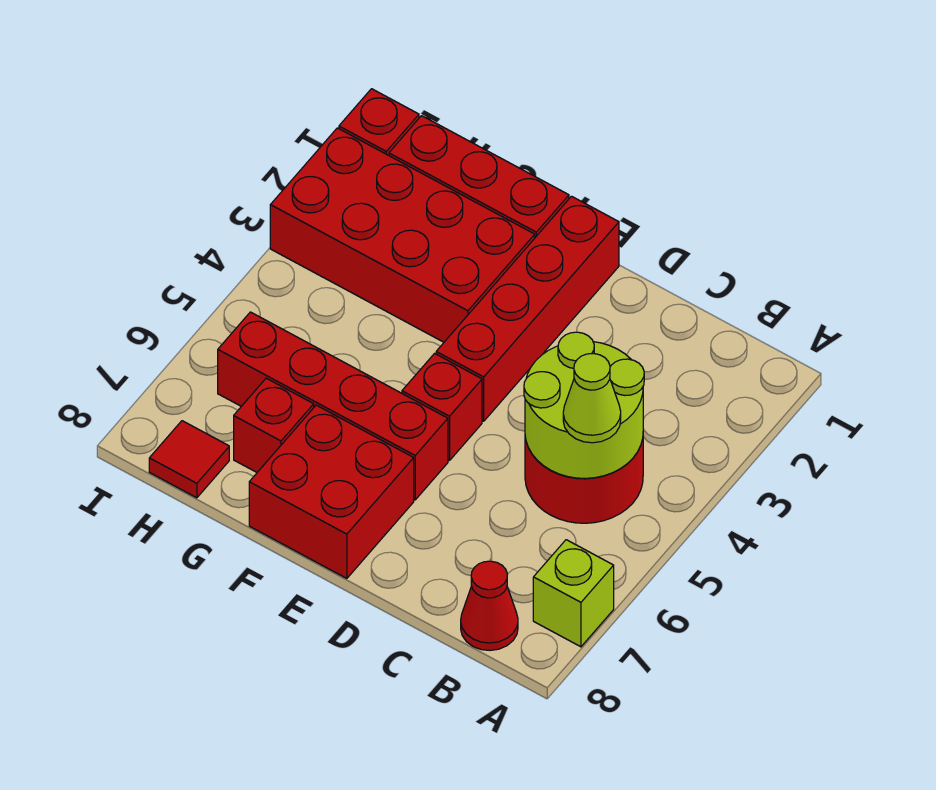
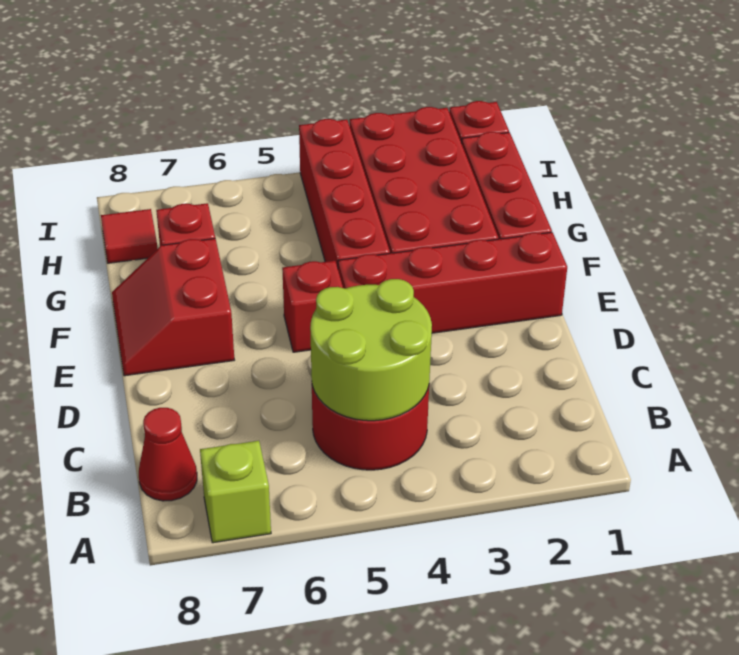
lime 1x1 cone [563,353,621,443] -> none
red 1x4 brick [218,312,448,500] -> red 1x4 brick moved to [299,119,390,268]
red 2x2 brick [249,405,414,578] -> red 2x2 slope [112,238,234,376]

